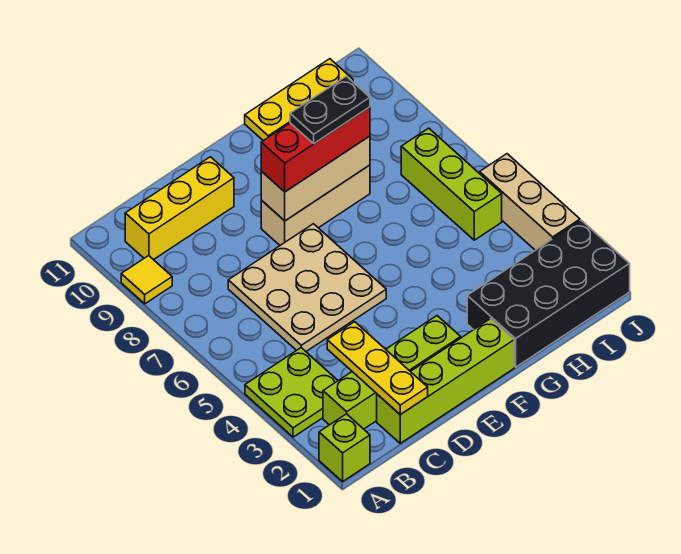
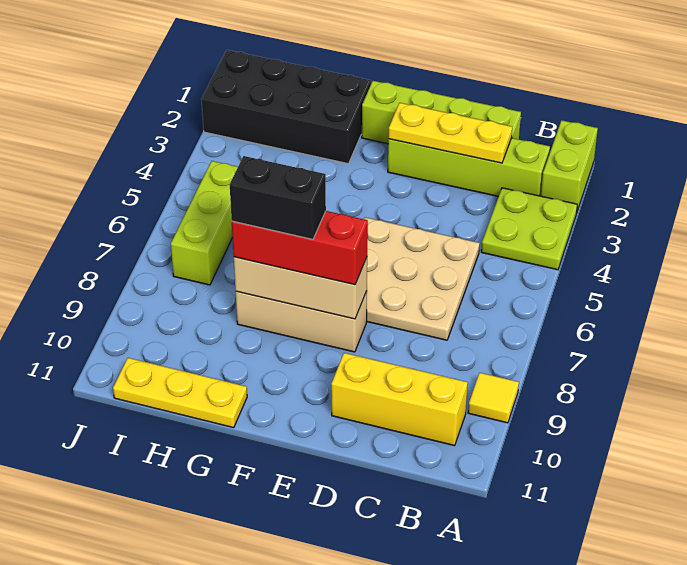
lime 1x1 brick [319,414,370,481] -> lime 1x2 brick [541,120,598,211]
yellow 1x3 plate [327,322,428,415] -> yellow 1x3 plate turned to [389,103,512,163]
black 1x2 plate [290,76,370,143] -> black 1x2 brick [230,156,326,239]
tan 1x3 brick [480,154,580,250] -> none

